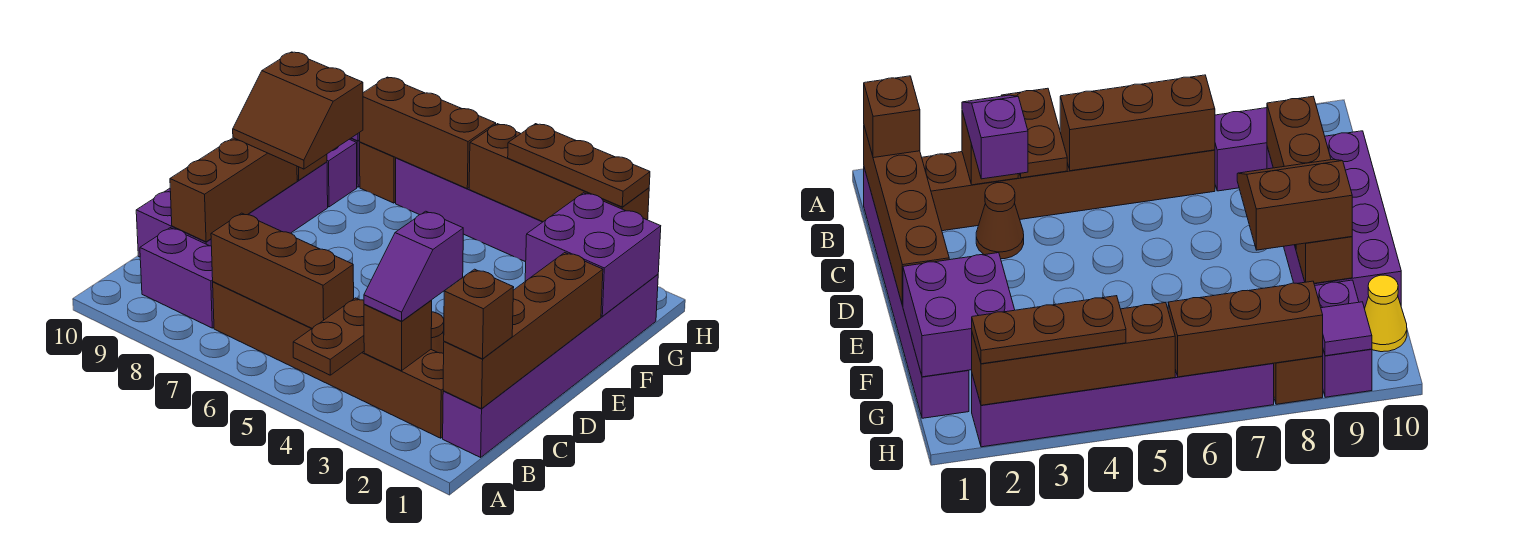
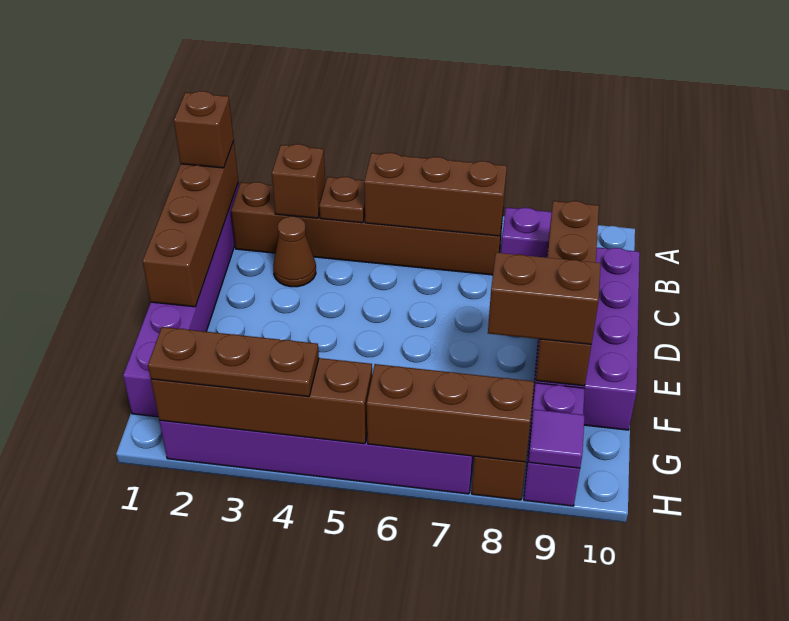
brown 1x2 plate [293,298,364,375] -> brown 1x1 plate [319,177,365,223]
purple 1x2 slope [364,211,463,321] -> none
purple 2x2 brick [525,193,661,316] -> none
yellow 1x1 cone [1365,275,1407,352] -> none

